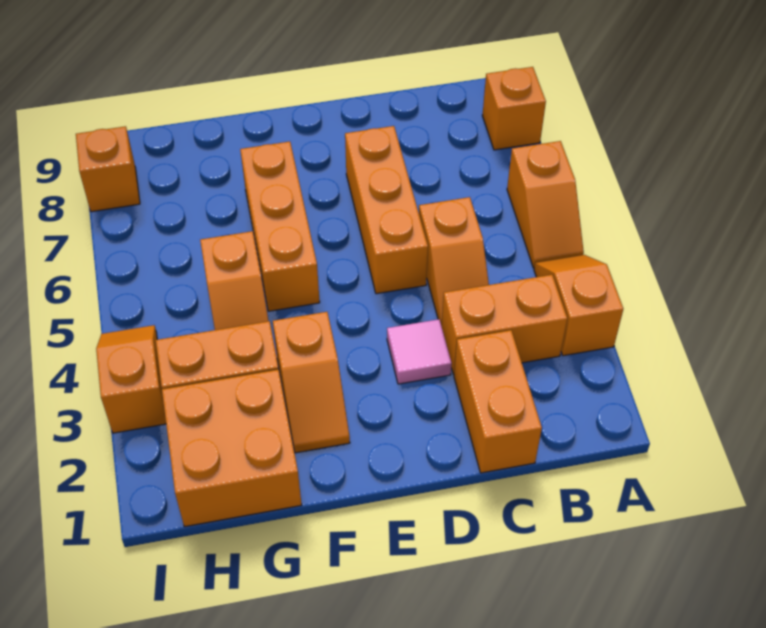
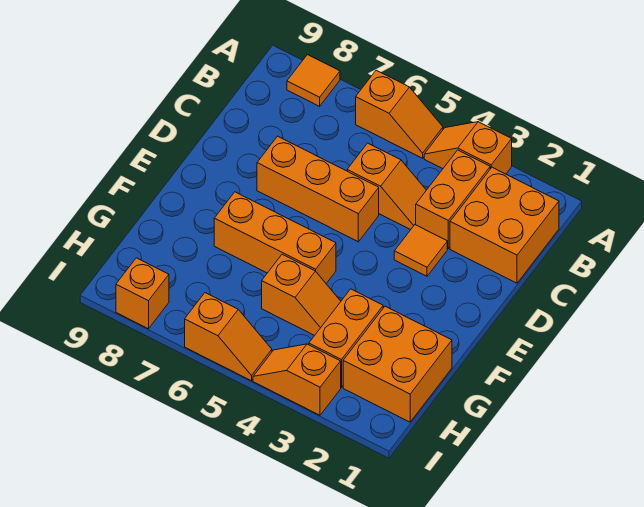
orange 1x1 brick [482,67,546,150] -> orange 1x1 tile [287,55,340,106]
orange 1x2 brick [454,330,542,473] -> orange 2x2 brick [450,167,559,283]
pink 1x1 tile [387,319,452,384] -> orange 1x1 tile [394,225,447,276]
orange 1x2 slope [273,312,350,453] -> orange 1x2 slope moved to [185,293,272,381]

